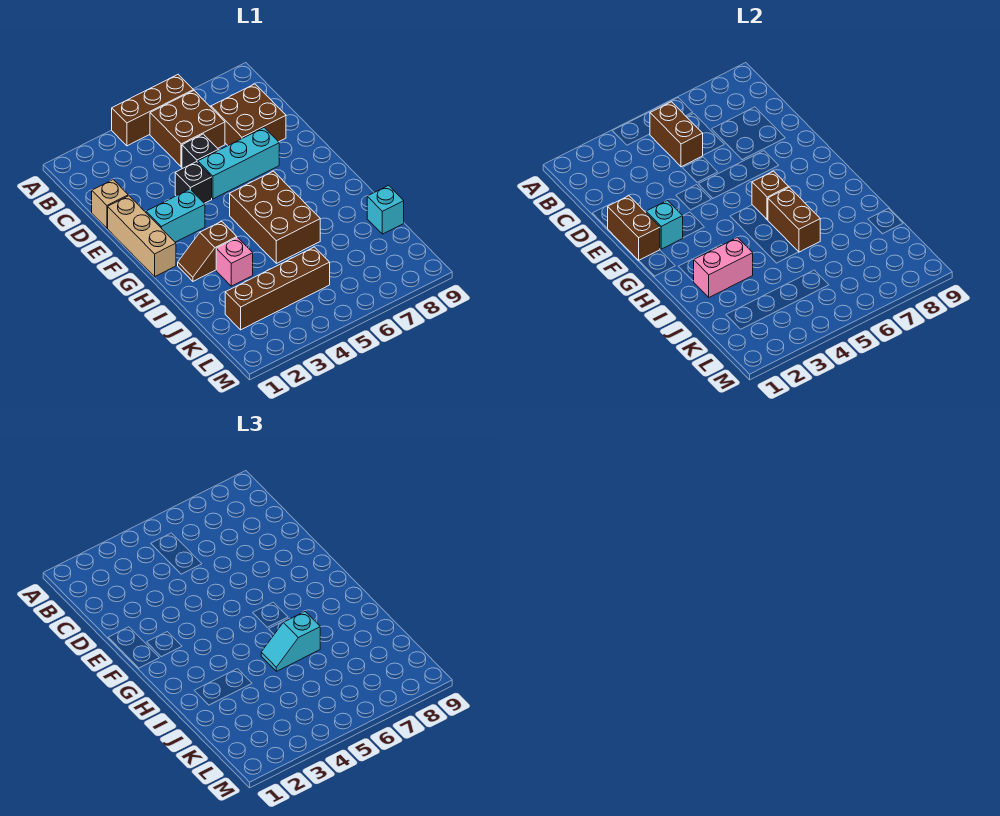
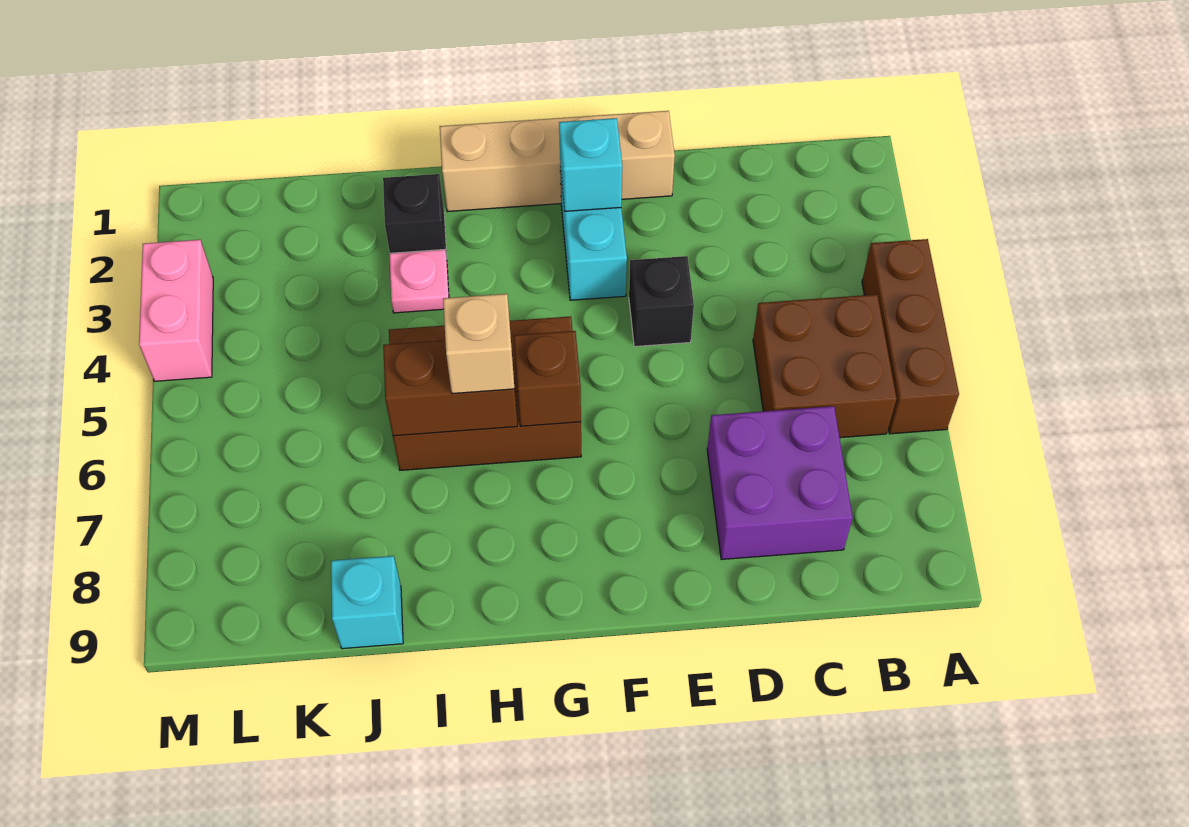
brown 1x2 brick [650,102,703,167] -> none
brown 2x2 brick [211,84,286,145] -> purple 2x2 brick [707,406,853,560]
tan 1x1 brick [92,180,128,228] -> tan 1x1 brick moved to [443,294,515,394]
black 1x1 brick [182,134,218,168] -> black 1x1 brick moved to [383,174,447,256]
tan 1x3 brick [108,196,176,277] -> tan 1x4 brick [440,111,675,212]
brown 1x2 brick [608,196,660,260] -> none
cyan 1x3 brick [198,128,279,199] -> none
brown 1x2 slope [178,221,237,281] -> none
pink 1x2 brick [694,238,753,297] -> pink 1x2 brick moved to [139,240,213,381]
pink 1x1 brick [216,238,253,286] -> pink 1x1 plate [389,250,449,313]
cyan 1x2 slope [261,612,320,671] -> none
brown 1x4 brick [225,247,330,330] -> none

